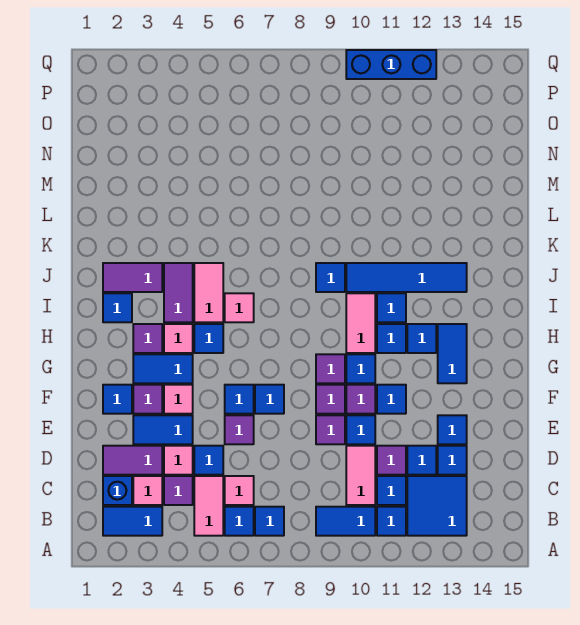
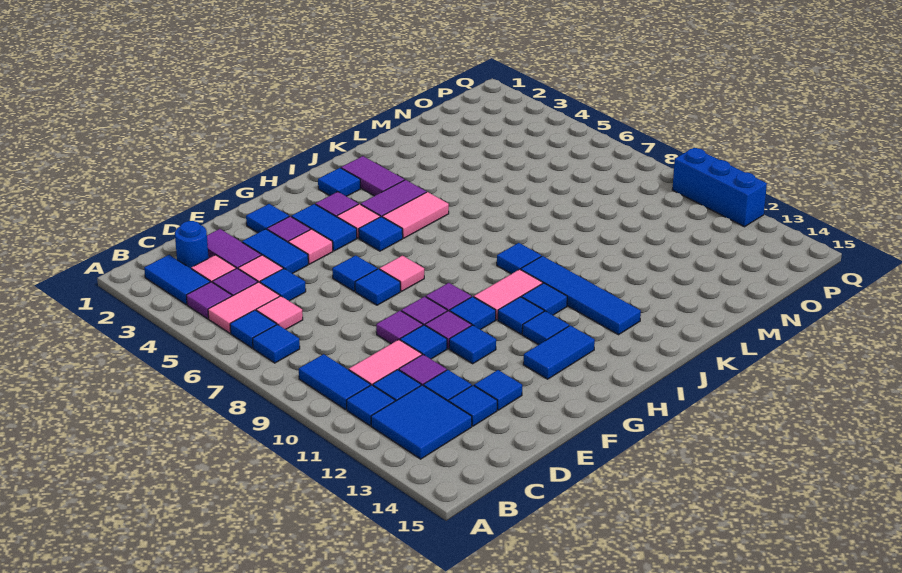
blue 1x1 brick [103,476,132,505] -> blue 1x1 round brick [175,221,209,268]
purple 1x1 tile [225,415,254,444] -> purple 1x1 tile moved to [186,282,232,319]
pink 1x1 tile [225,293,254,322] -> pink 1x1 tile moved to [379,256,424,291]

